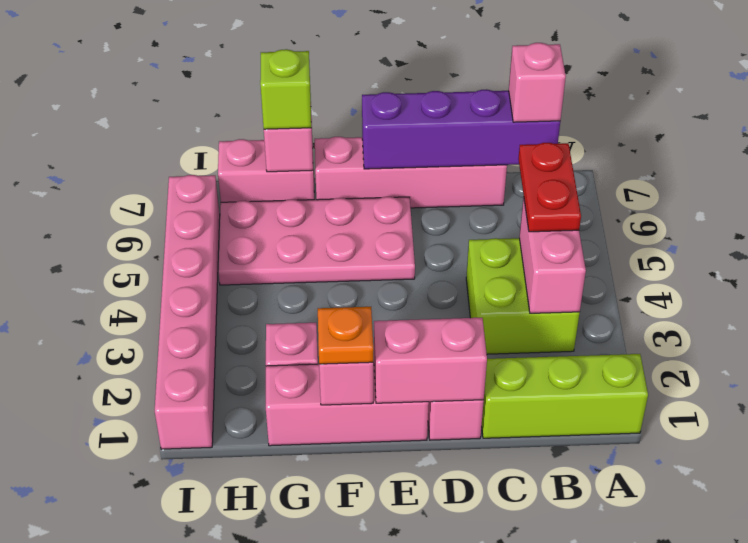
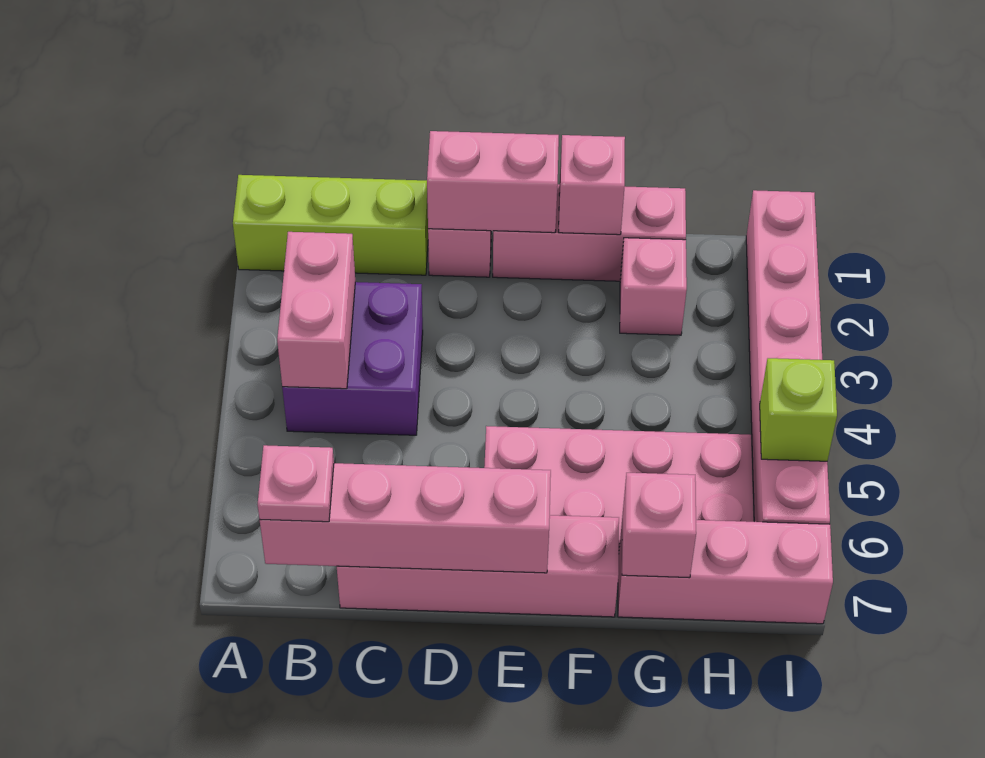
lime 2x2 brick [466,238,580,354] -> purple 2x2 brick [282,282,423,435]
red 1x2 plate [518,143,581,232] -> none
purple 1x4 brick [362,89,560,169] -> pink 1x4 brick [260,463,551,573]
pink 1x1 brick [509,43,566,122] -> pink 1x1 plate [258,445,334,522]
orange 1x1 plate [318,307,373,364] -> none
pink 1x2 brick [218,139,314,202] -> pink 1x3 brick [618,520,833,624]
lime 1x1 brick [260,49,311,129] -> lime 1x1 brick moved to [760,358,837,461]

